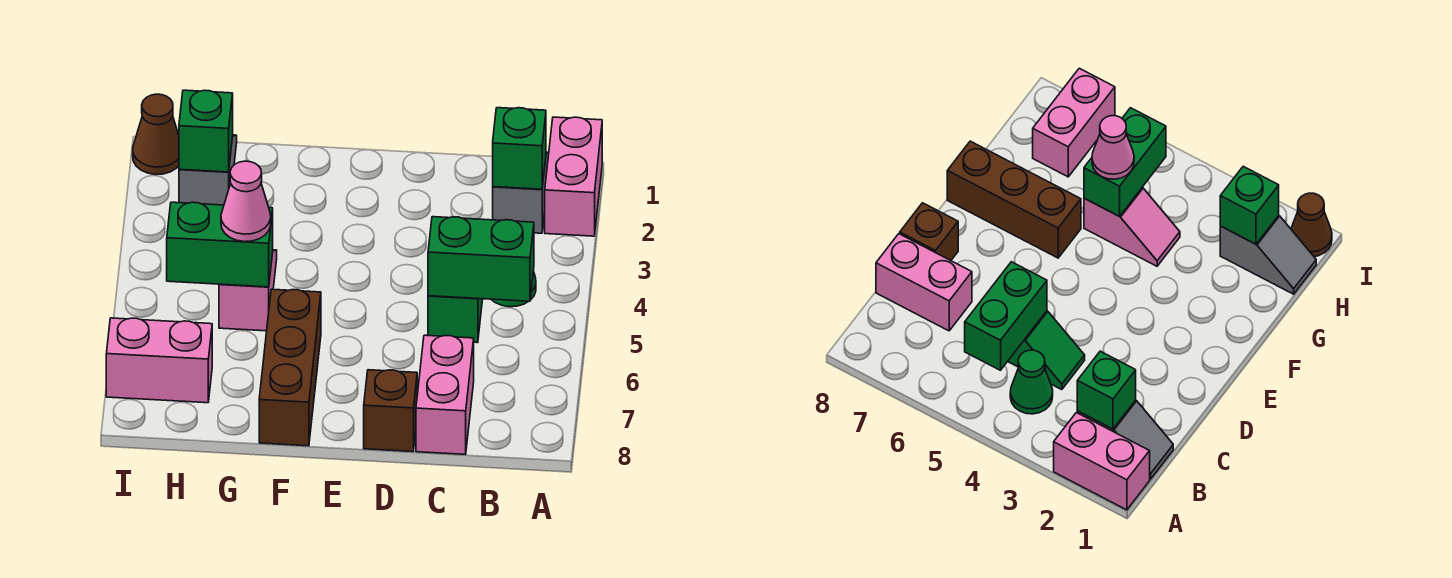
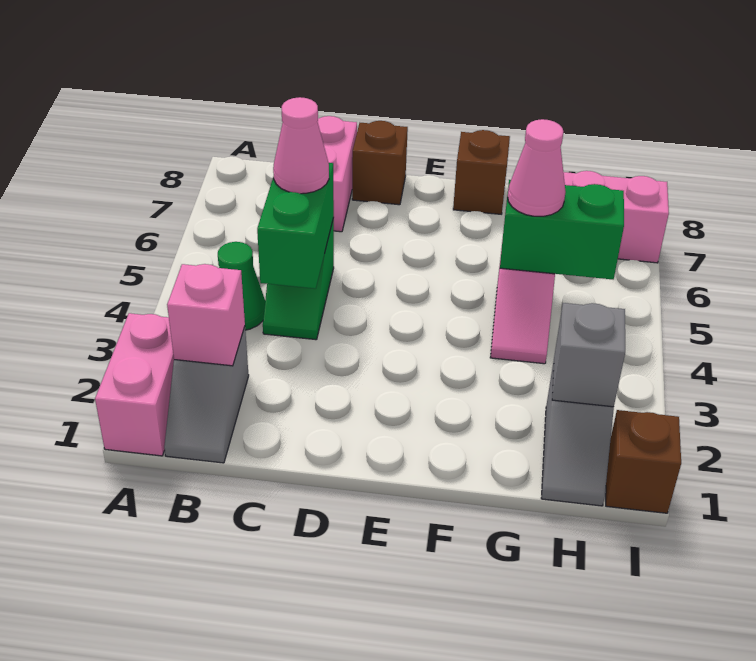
green 1x1 brick [493,108,546,189] -> pink 1x1 brick [167,264,245,366]
green 1x2 brick [428,217,534,301] -> green 1x2 brick turned to [257,163,334,289]
none -> pink 1x1 cone [273,97,329,194]
brown 1x3 brick [259,289,321,446] -> brown 1x1 brick [453,130,510,214]
green 1x1 brick [179,90,233,172] -> grey 1x1 brick [552,303,625,407]
brown 1x1 cone [133,94,179,175] -> brown 1x1 brick [606,410,681,513]

